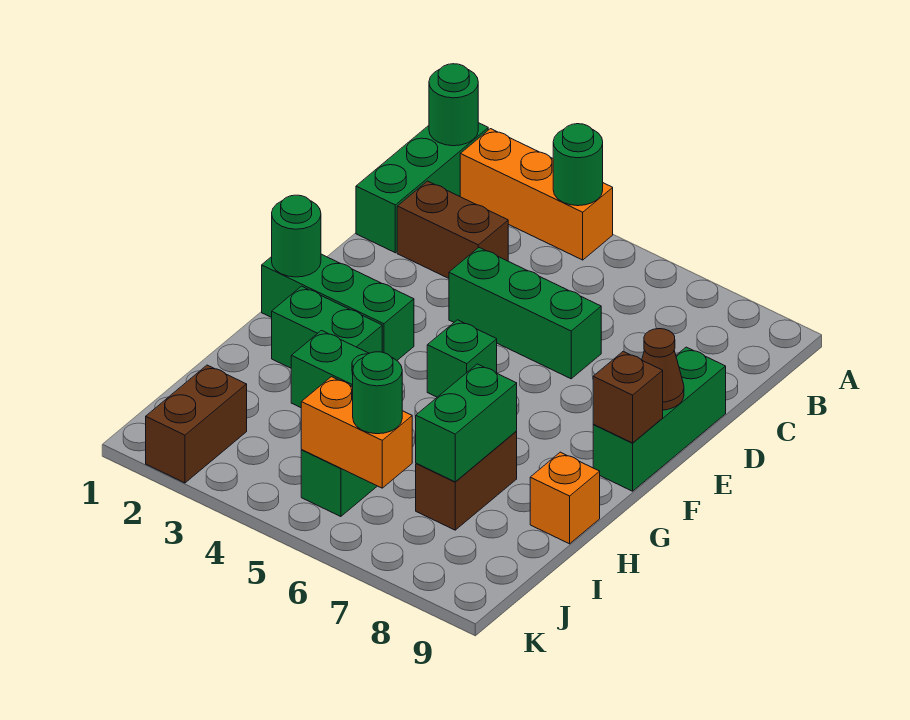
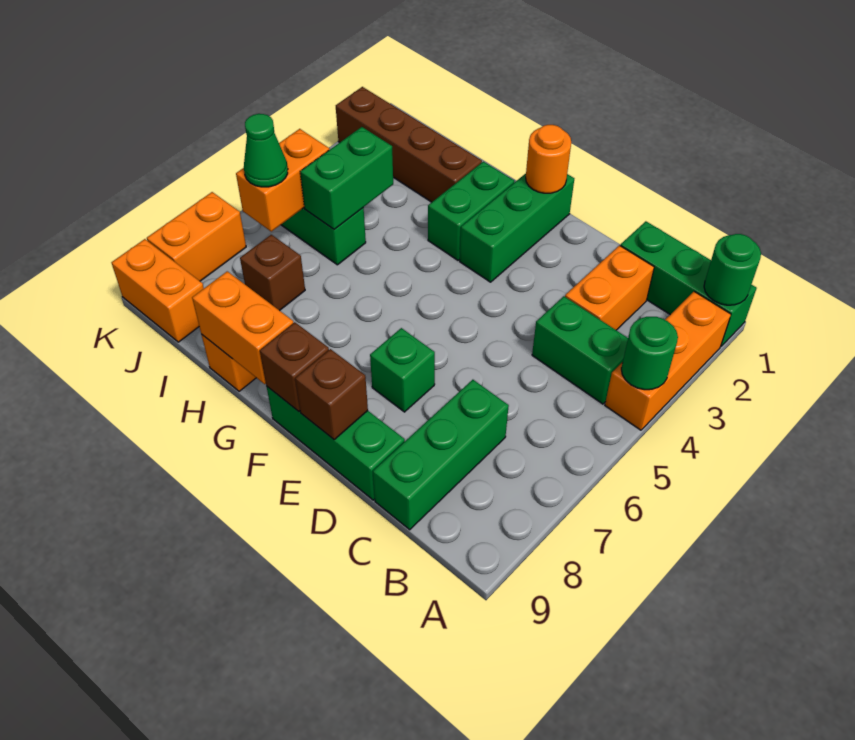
brown 1x2 brick [397,181,508,278] -> orange 1x2 brick [565,246,654,330]
green 1x3 brick [449,247,601,379] -> green 1x3 brick moved to [373,380,509,530]
brown 1x1 cone [642,329,684,410] -> brown 1x1 brick [295,349,368,439]
green 1x1 round brick [272,195,321,277] -> orange 1x1 round brick [526,125,571,193]
green 1x1 brick [427,320,497,397] -> green 1x1 brick moved to [370,328,435,412]
none -> orange 1x2 brick [192,271,293,384]
brown 1x2 brick [416,431,517,530] -> brown 1x1 brick [240,235,305,311]
green 1x2 brick [416,364,517,482] -> green 1x2 brick moved to [532,296,628,404]
brown 1x2 brick [146,365,247,483] -> brown 1x4 brick [336,87,482,202]
green 1x1 round brick [353,352,402,434] -> green 1x1 cone [244,114,288,187]
none -> orange 1x2 brick [111,239,204,342]
none -> orange 1x2 brick [147,192,246,281]

